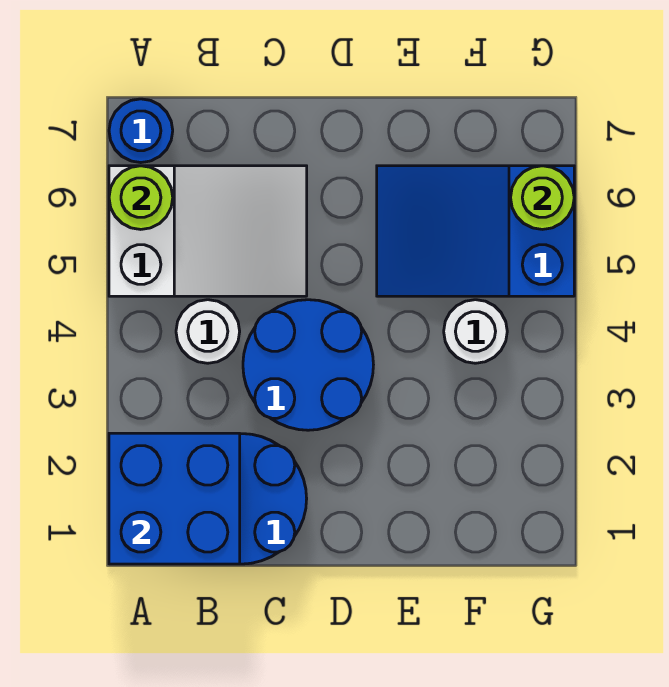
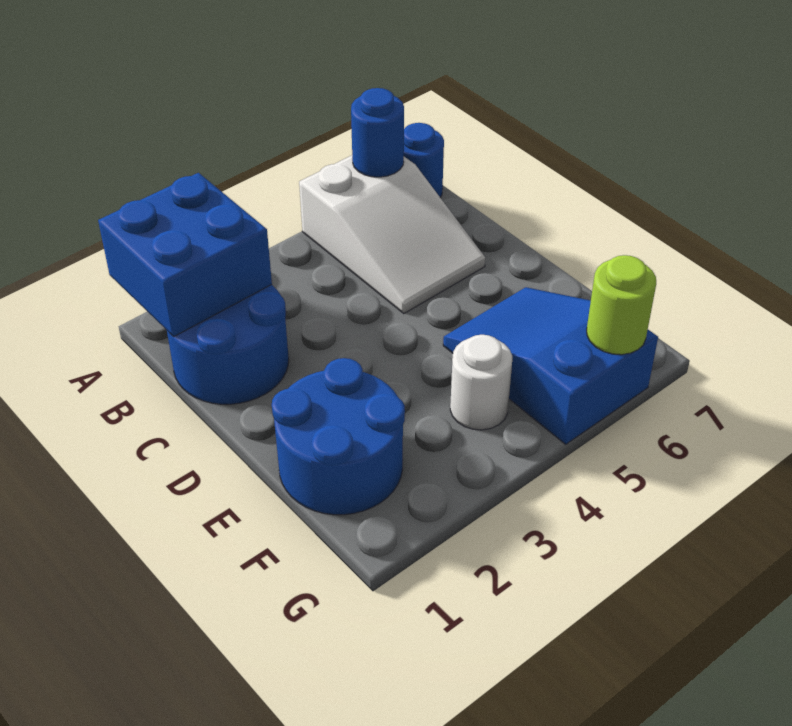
lime 1x1 round brick [109,166,173,229] -> blue 1x1 round brick [351,88,404,177]
white 1x1 round brick [176,300,240,363] -> none
blue 2x2 round brick [243,300,373,430] -> blue 2x2 round brick moved to [272,358,405,515]

